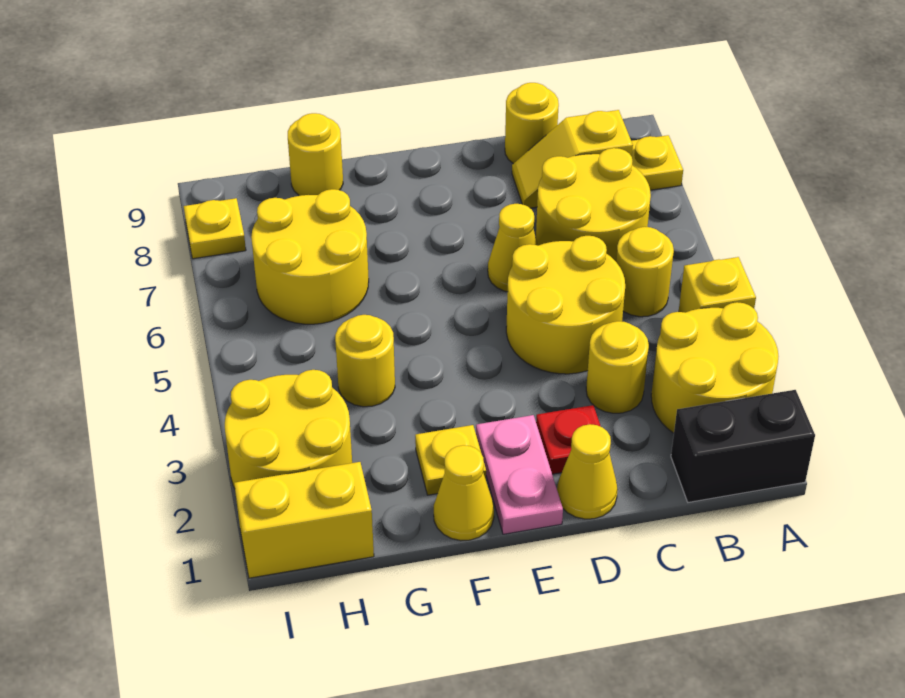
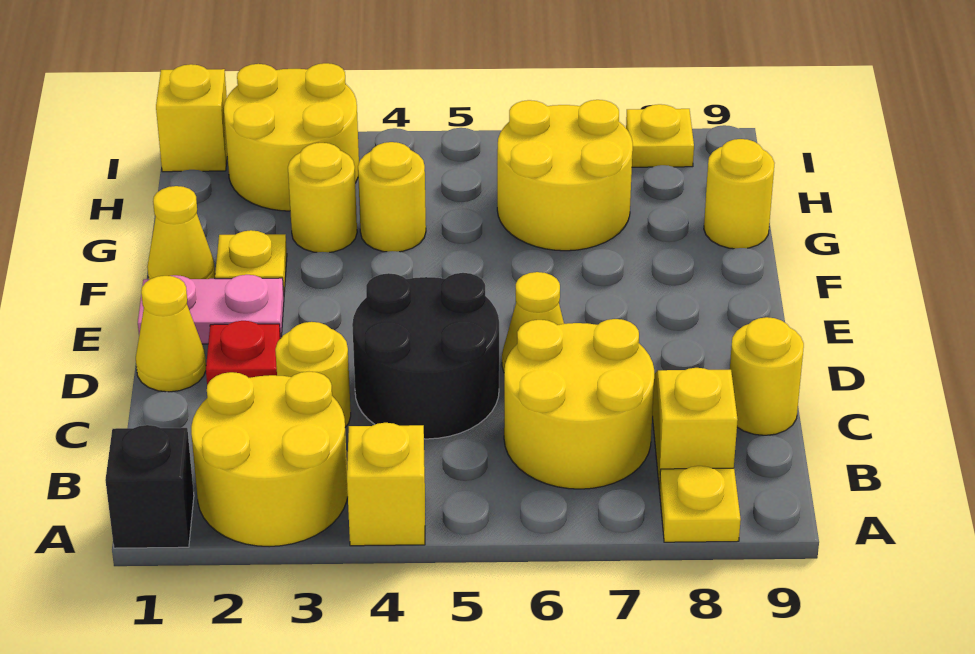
black 1x2 brick [671,390,815,502] -> black 1x1 brick [105,425,194,548]
yellow 1x1 round brick [616,227,674,317] -> yellow 1x1 round brick moved to [288,143,357,252]
yellow 2x2 round brick [506,236,625,374] -> black 2x2 round brick [352,273,499,439]
yellow 1x2 brick [234,462,374,578] -> yellow 1x1 brick [156,64,227,172]

